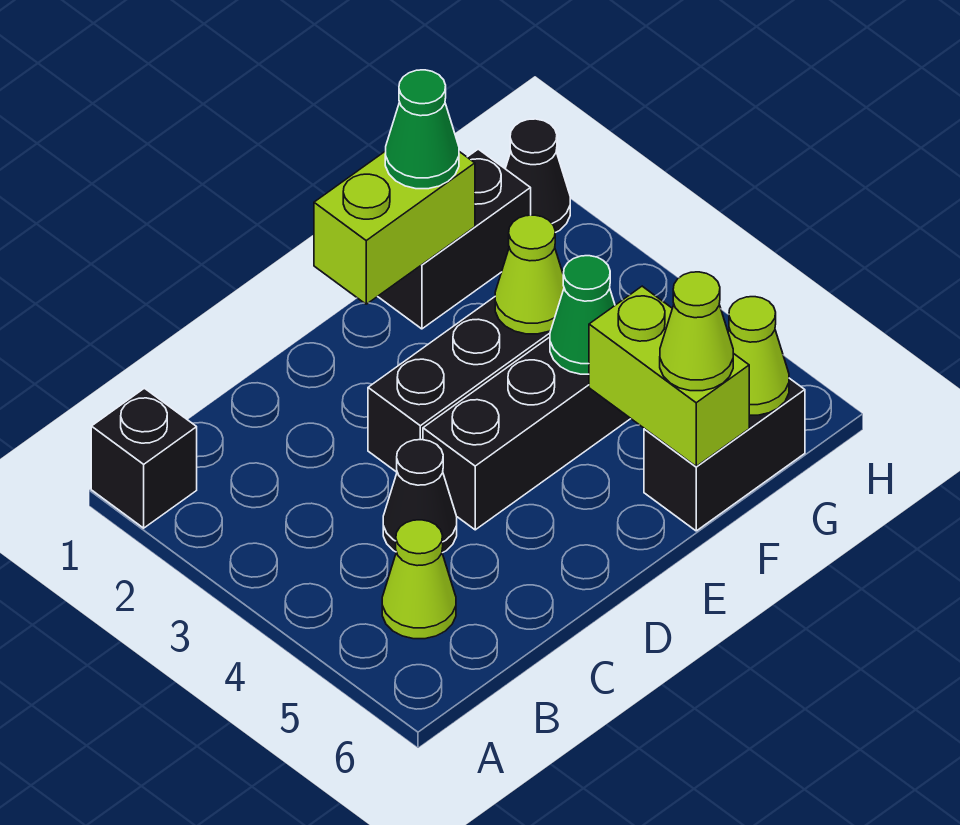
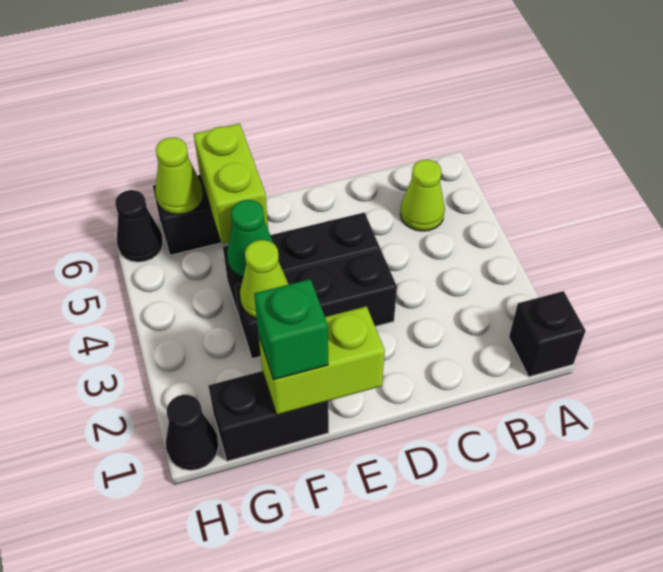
black 1x1 cone [383,440,457,553] -> black 1x1 cone moved to [115,190,163,262]
green 1x1 cone [385,70,459,189] -> green 1x1 brick [254,279,328,380]
lime 1x1 cone [660,272,733,391] -> none

